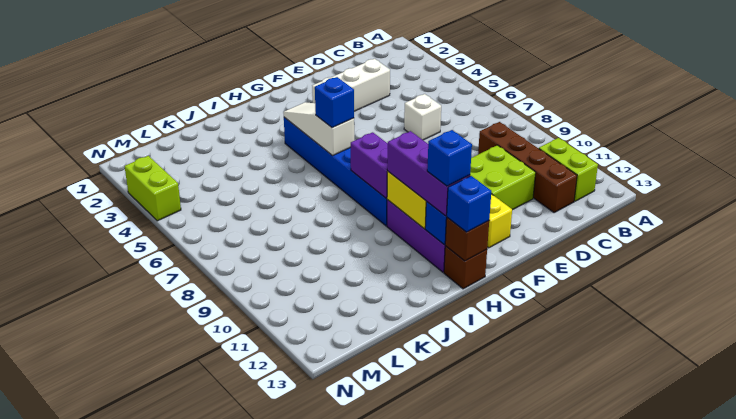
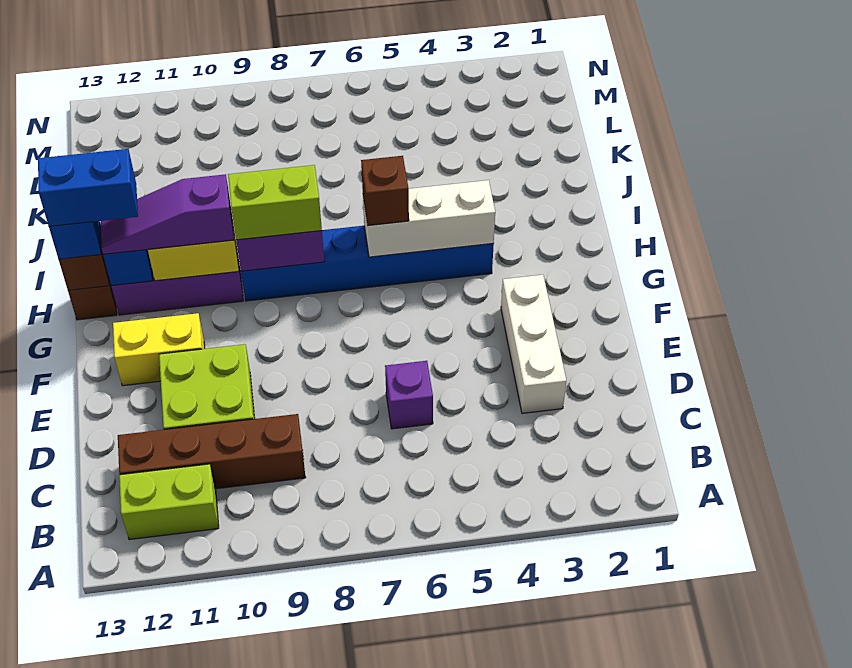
white 1x1 brick [404,94,441,140] -> purple 1x1 brick [385,361,433,429]
white 1x3 slope [283,102,354,156] -> white 1x3 brick [363,180,495,257]
blue 1x1 brick [315,77,354,128] -> brown 1x1 brick [361,156,409,226]
purple 1x3 brick [387,131,470,216] -> purple 1x3 slope [101,174,234,255]
blue 1x1 brick [427,130,472,186] -> blue 1x2 brick [38,149,138,226]
lime 1x2 brick [125,156,181,221] -> lime 1x2 brick moved to [228,165,322,240]

